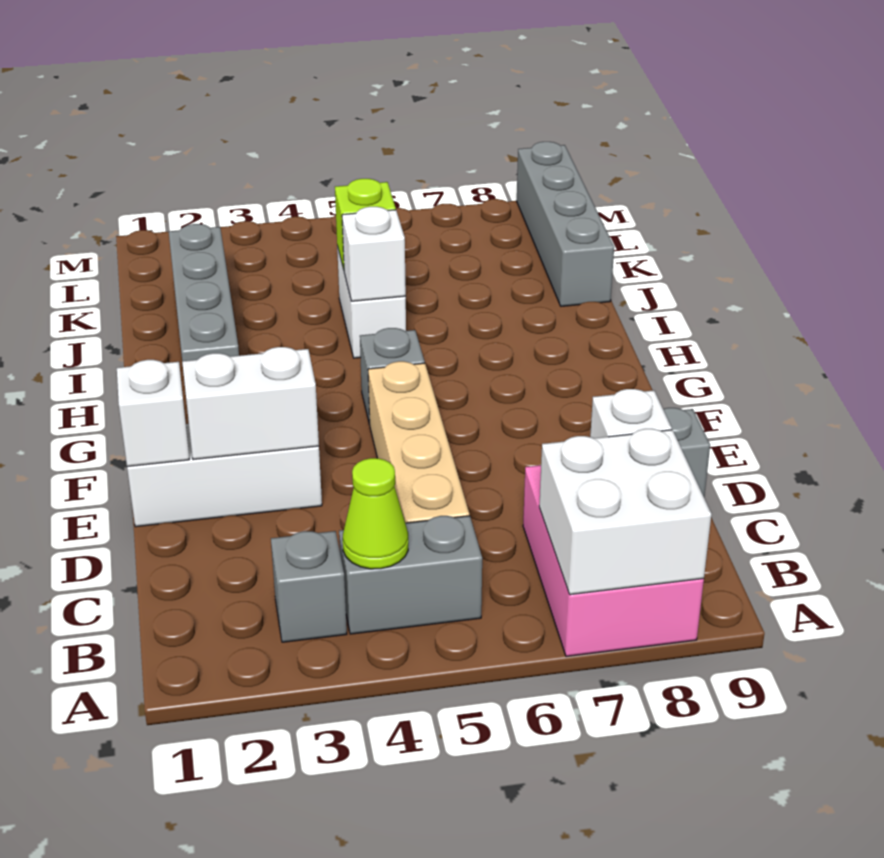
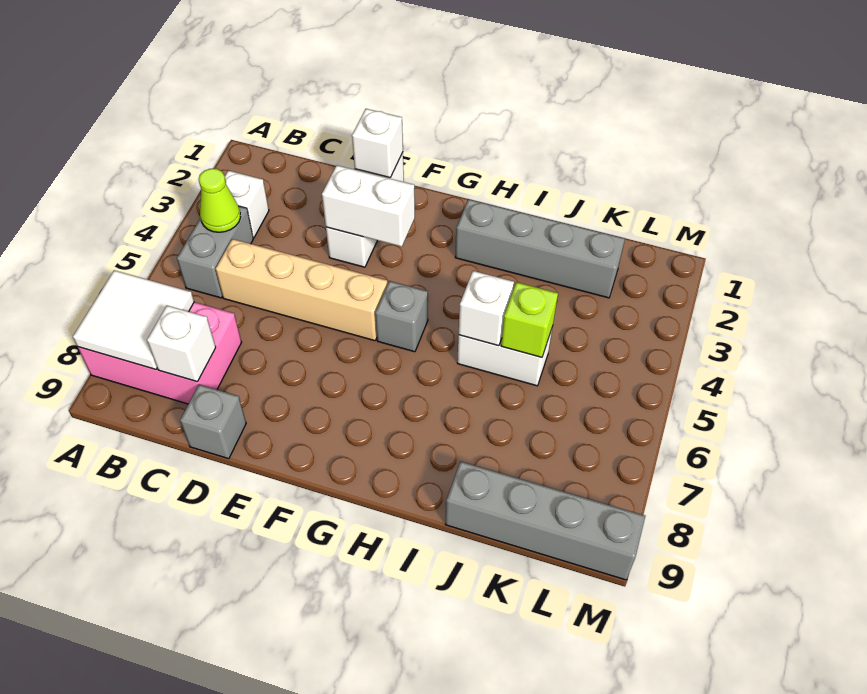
white 2x2 brick [539,429,711,595] -> white 2x2 tile [73,270,194,369]
grey 1x1 brick [271,531,347,642] -> white 1x1 brick [224,171,269,238]
white 1x2 brick [182,347,319,460] -> white 1x2 brick turned to [322,165,415,247]

